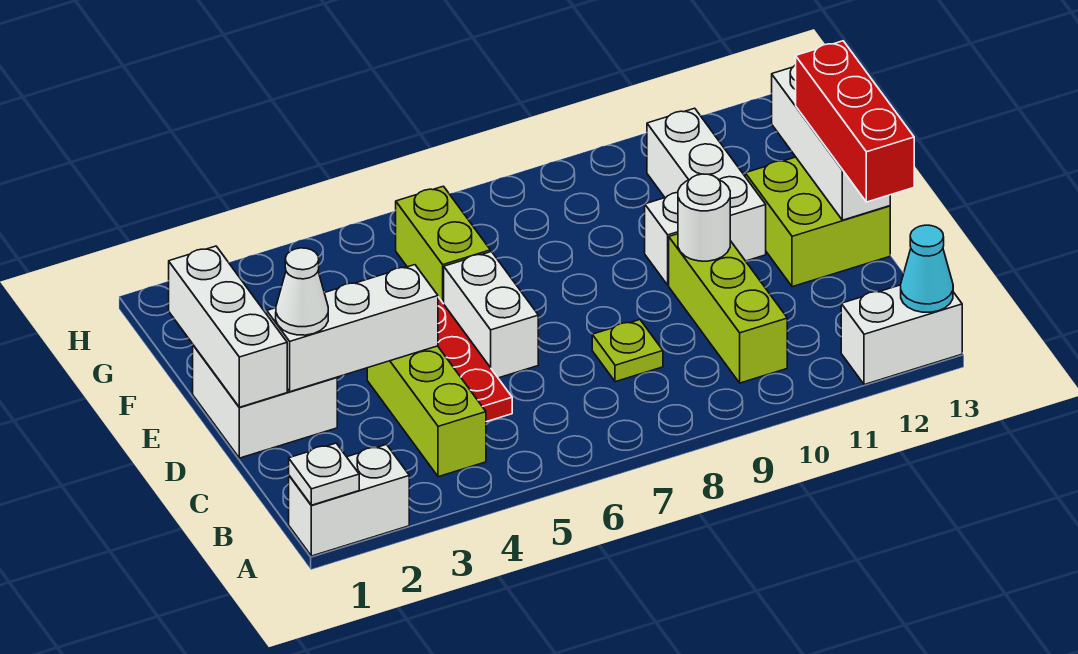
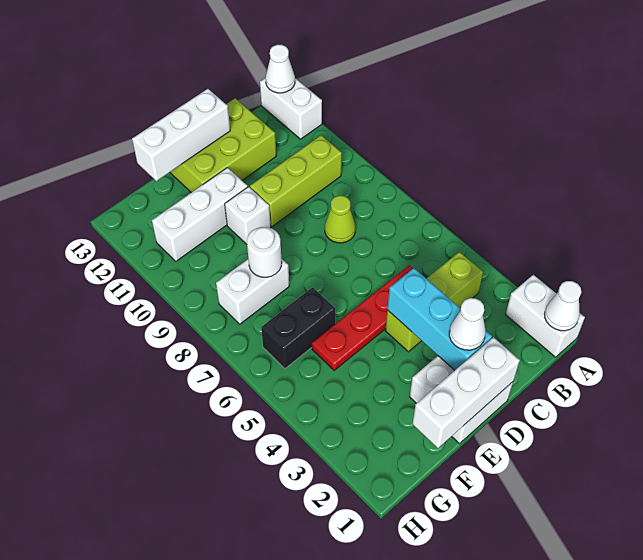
white 1x1 plate [289,443,359,505] -> white 1x1 cone [544,281,581,331]
cyan 1x1 cone [901,225,953,312] -> white 1x1 cone [266,45,295,93]
lime 1x1 plate [592,320,663,382] -> lime 1x1 cone [325,196,355,243]
red 1x3 brick [796,41,914,202] -> none
white 1x3 brick [267,265,438,392] -> cyan 1x3 brick [387,268,492,370]
white 1x2 brick [444,252,538,378] -> white 1x2 brick moved to [216,258,289,324]
white 1x1 round brick [678,174,730,261] -> white 1x1 round brick moved to [247,227,282,277]
lime 2x2 brick [745,157,890,287] -> lime 2x3 brick [170,98,276,193]
lime 1x2 brick [395,186,490,304] -> black 1x2 brick [261,287,335,369]

